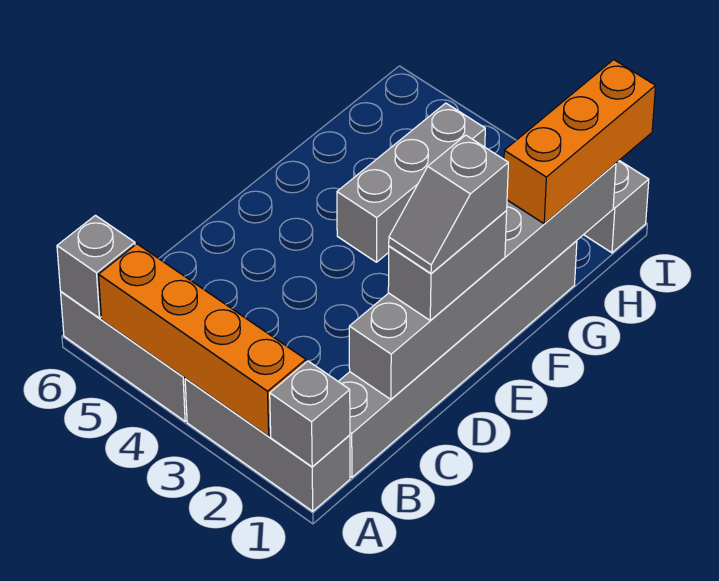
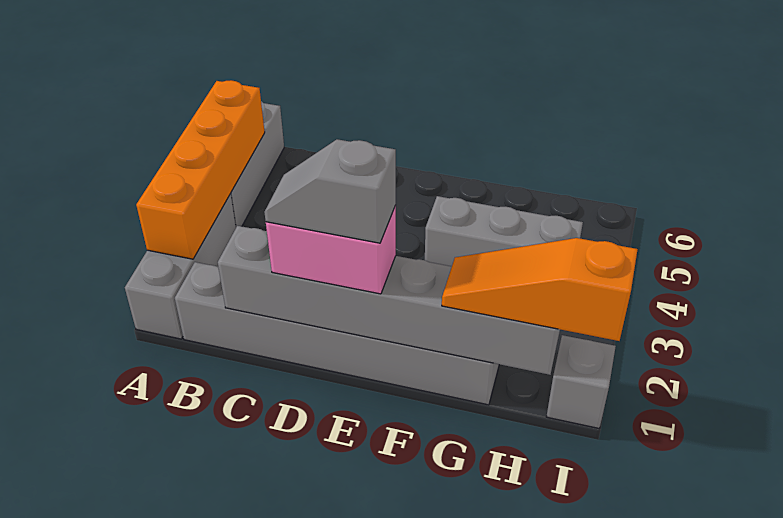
grey 1x1 brick [270,361,350,467] -> none
grey 1x1 brick [57,215,135,318] -> none
grey 1x2 brick [388,211,507,321] -> pink 1x2 brick [266,206,396,294]
orange 1x3 brick [504,60,656,224] -> orange 1x3 slope [442,238,638,341]

